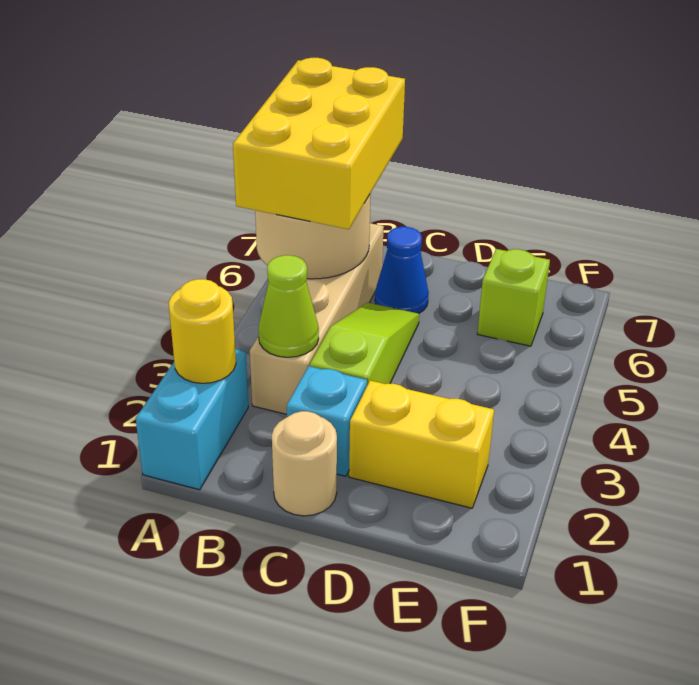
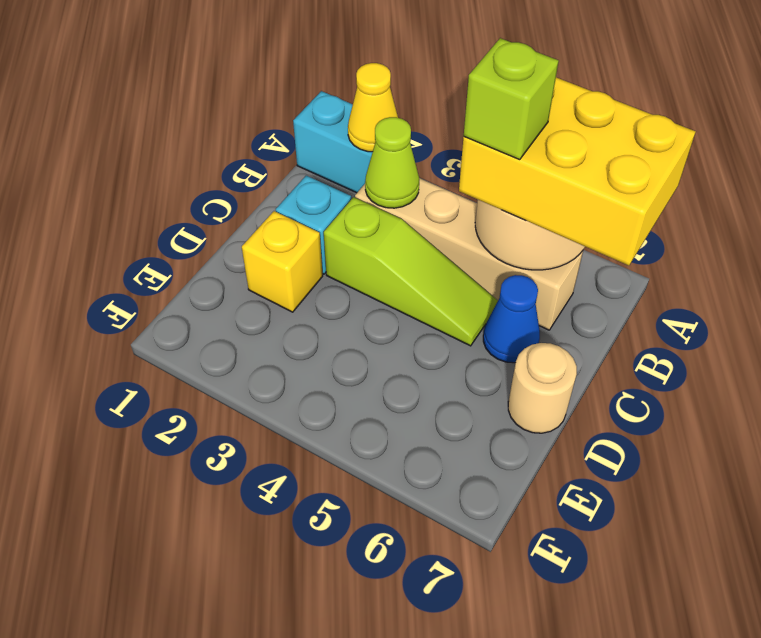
yellow 1x1 round brick [169,279,236,383] -> yellow 1x1 cone [348,63,398,152]
tan 1x1 round brick [272,411,337,516] -> tan 1x1 round brick moved to [508,343,577,433]
yellow 1x2 brick [349,381,494,508] -> yellow 1x1 brick [242,211,323,312]
lime 1x1 brick [477,249,550,346] -> lime 1x1 brick moved to [464,38,559,160]

